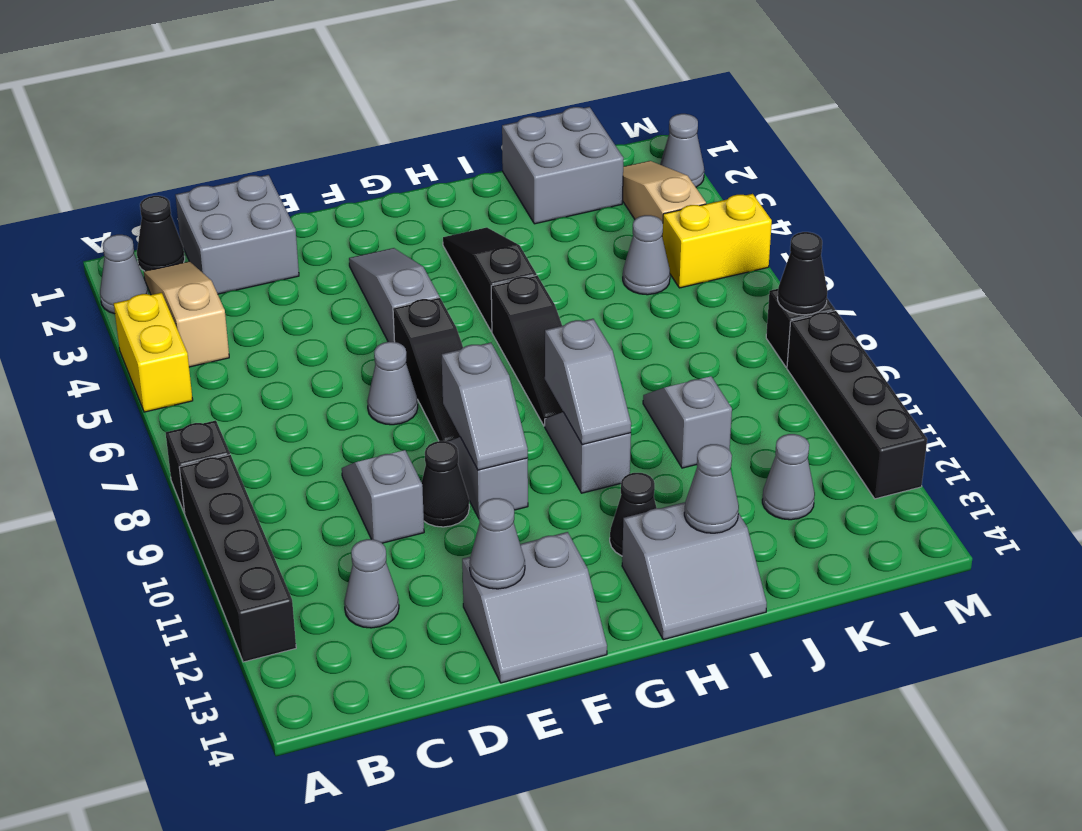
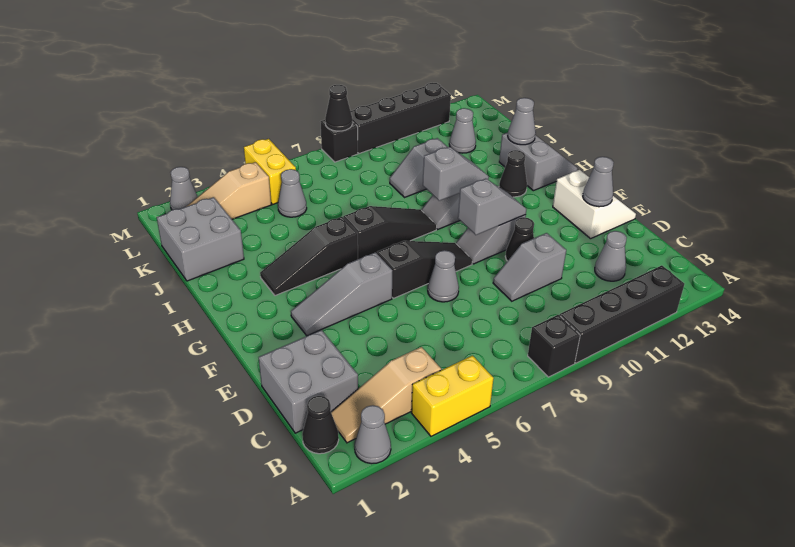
grey 2x2 slope [462,532,607,683] -> white 2x2 slope [553,170,636,239]

